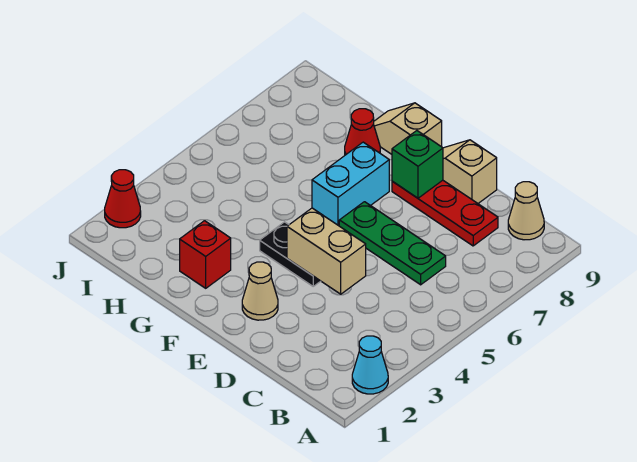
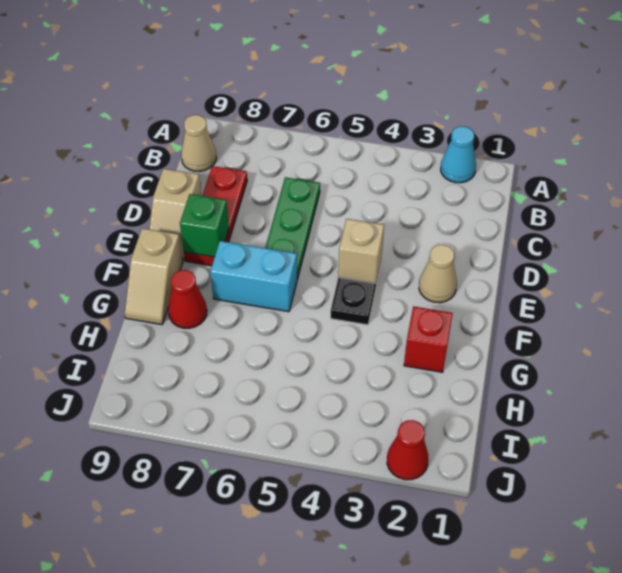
tan 1x2 brick [287,208,366,294] -> tan 1x1 brick [338,219,384,283]

